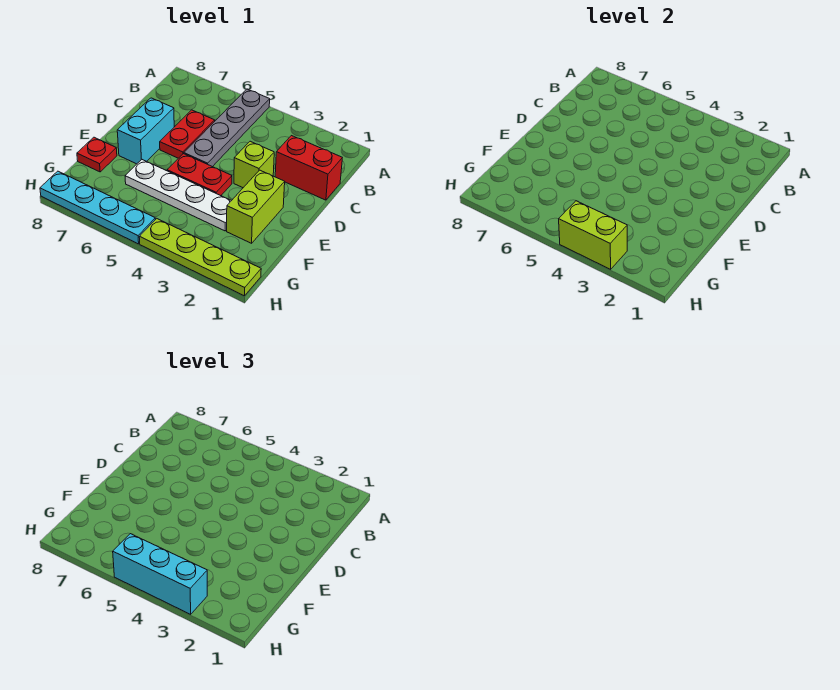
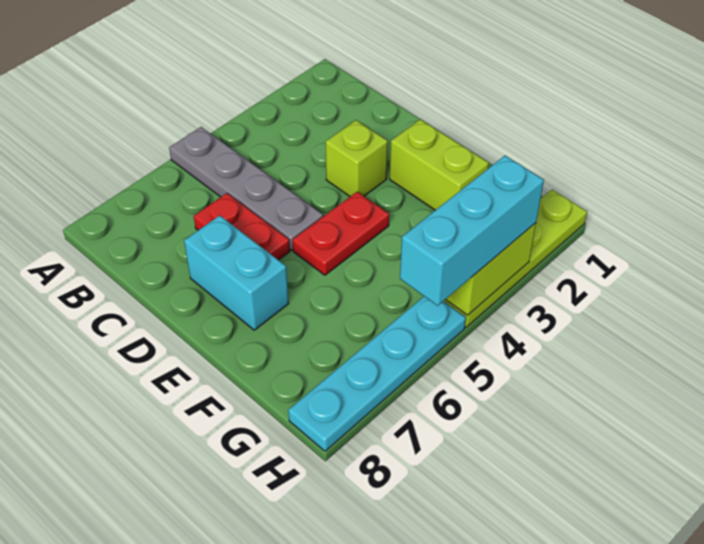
red 1x2 brick [275,136,342,200] -> none
white 1x4 plate [125,160,231,231] -> none
red 1x1 plate [77,137,117,172] -> none

